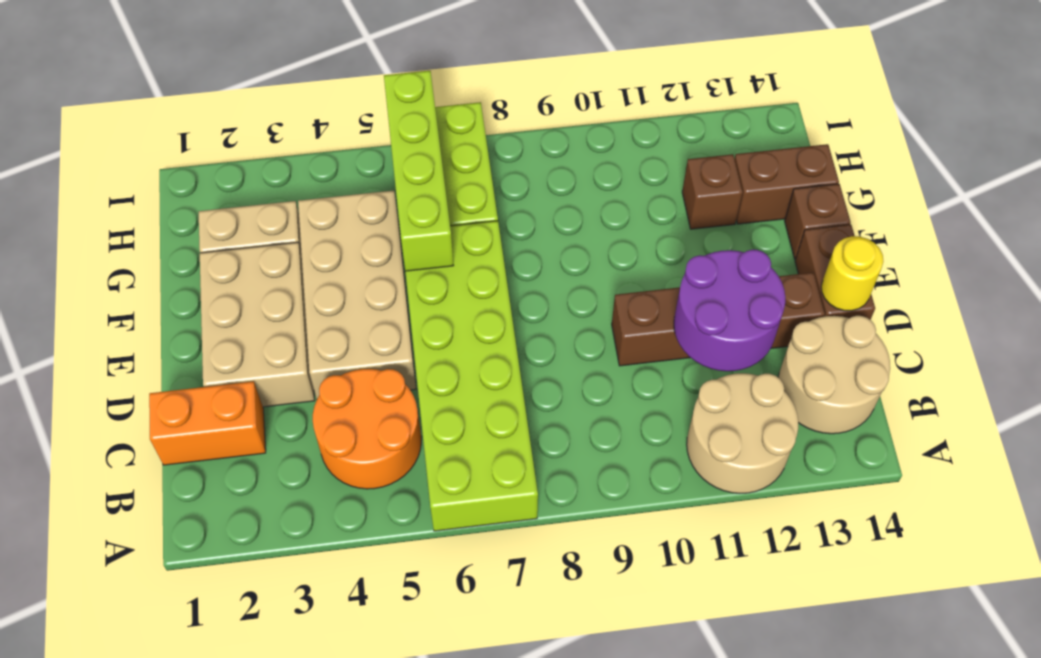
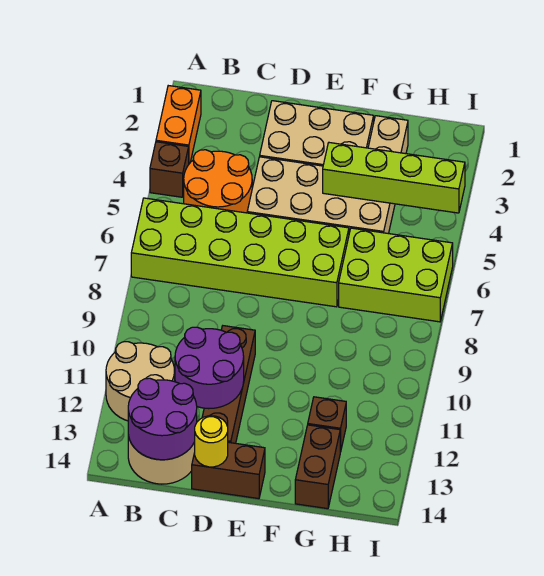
none -> purple 2x2 round brick [128,378,197,460]
orange 1x2 brick [149,381,266,465] -> orange 1x2 brick moved to [156,86,201,164]
lime 1x4 brick [384,71,454,271] -> lime 1x4 brick moved to [323,143,465,213]
brown 1x1 brick [785,184,851,259] -> brown 1x1 brick moved to [150,142,189,197]

